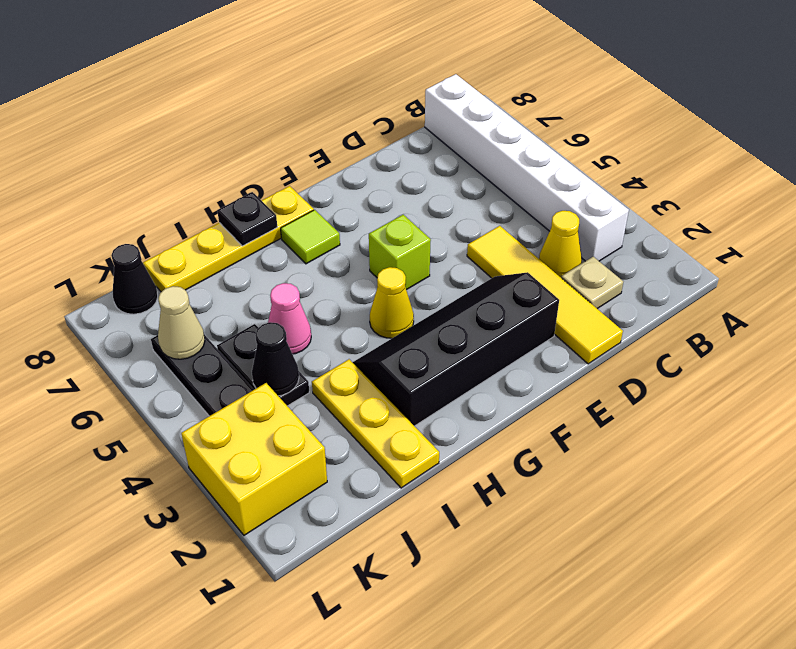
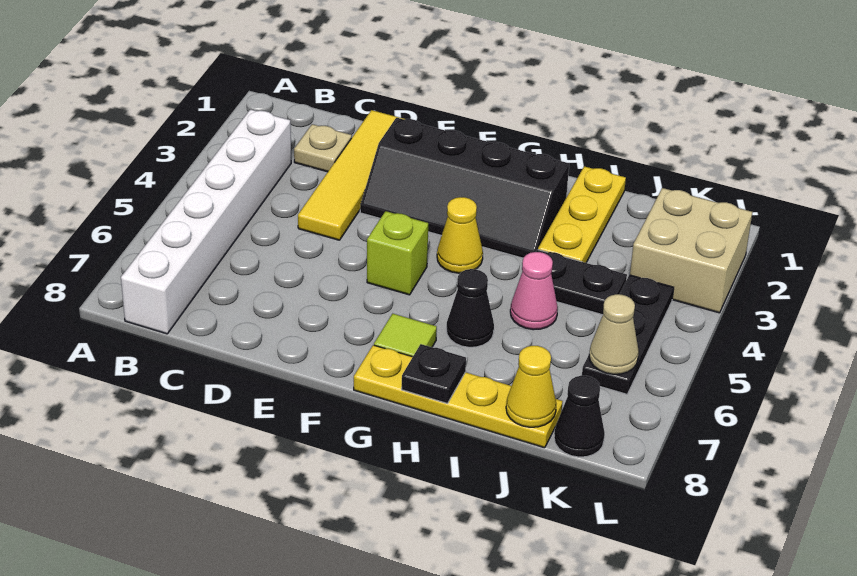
yellow 1x1 cone [539,211,582,277] -> yellow 1x1 cone moved to [506,346,556,427]
black 1x2 plate [217,324,309,406] -> black 1x2 plate turned to [536,250,627,315]
black 1x1 cone [252,322,299,396] -> black 1x1 cone moved to [446,269,494,347]
yellow 2x2 brick [181,383,327,535] -> tan 2x2 brick [630,188,752,313]

